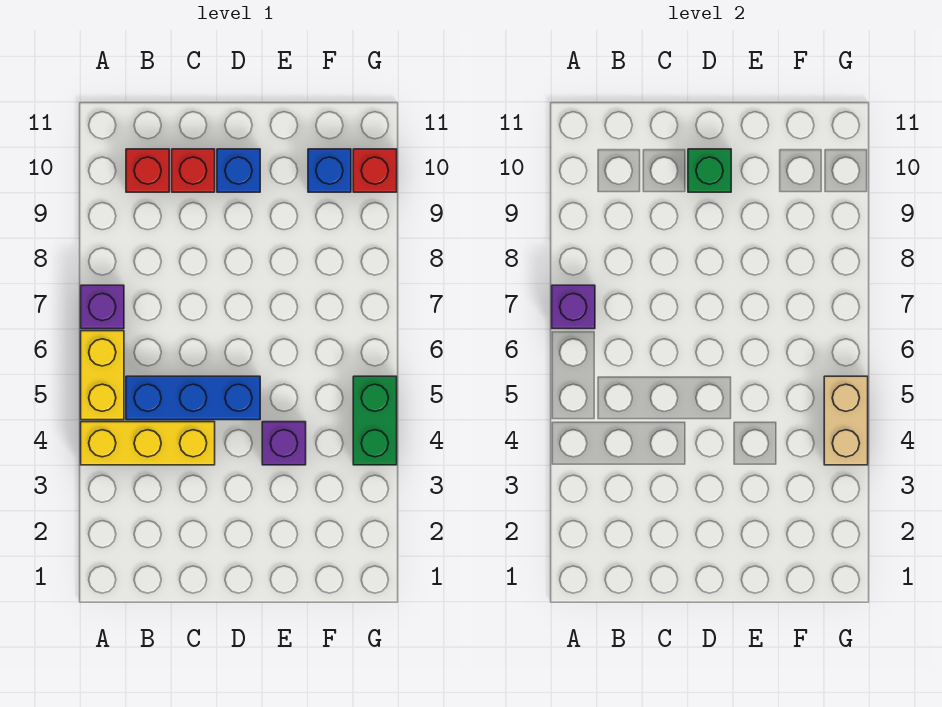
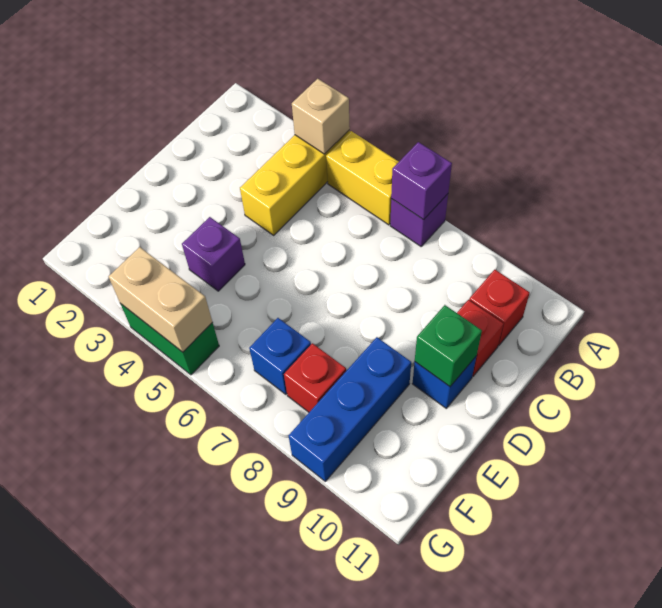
none -> tan 1x1 brick [292,79,350,154]
blue 1x3 brick [126,376,260,420] -> blue 1x3 brick moved to [288,337,411,481]
blue 1x1 brick [308,149,351,192] -> blue 1x1 brick moved to [249,318,311,394]
red 1x1 brick [353,149,397,192] -> red 1x1 brick moved to [284,343,346,412]

